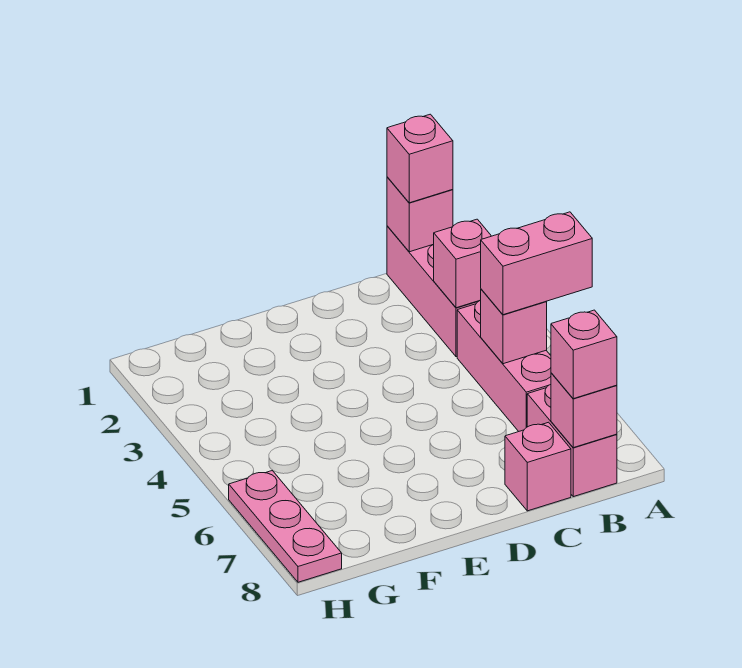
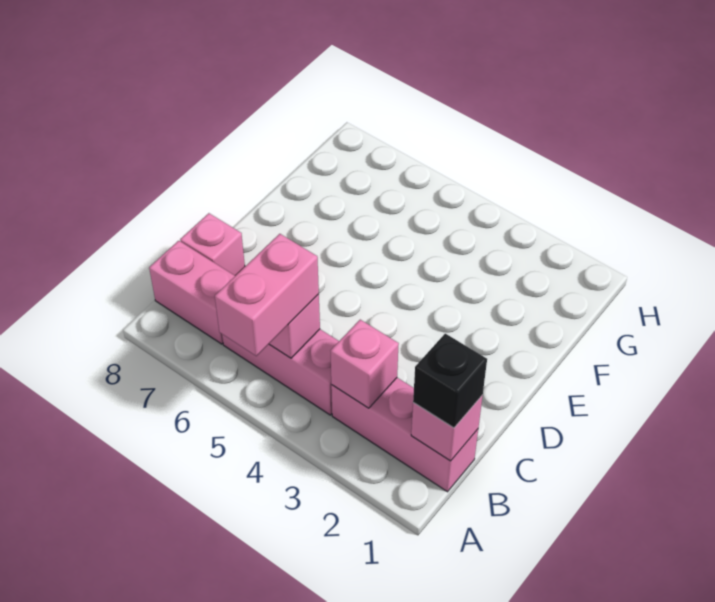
pink 1x1 brick [387,114,453,203] -> black 1x1 brick [413,334,487,428]
pink 1x1 brick [551,373,617,448] -> none
pink 1x1 brick [551,310,617,399] -> none
pink 1x3 plate [229,471,342,582] -> none

